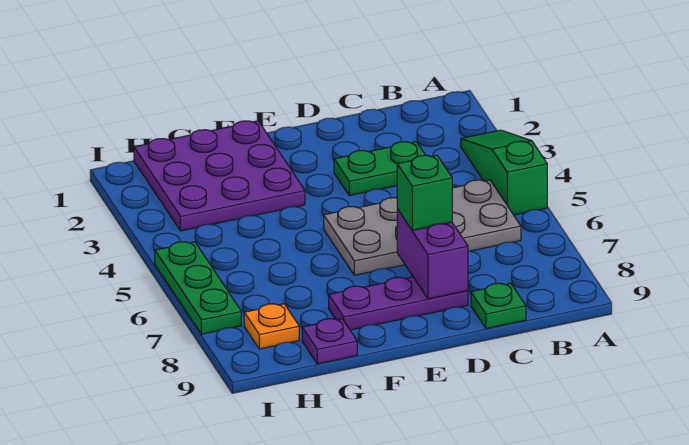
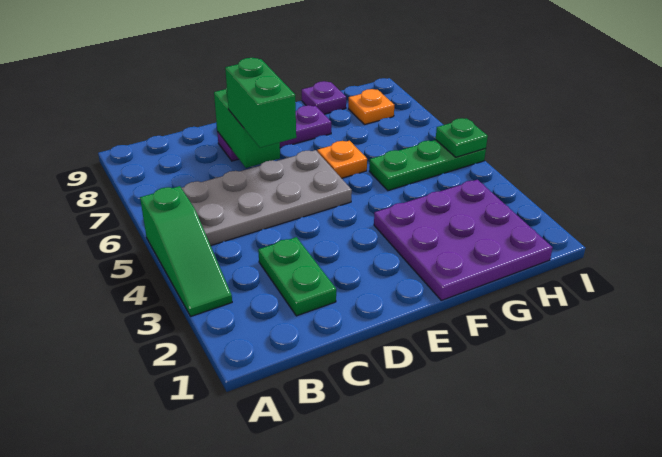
green 1x2 plate [334,142,425,196] -> green 1x2 plate turned to [258,237,336,316]
green 1x1 plate [471,283,526,328] -> green 1x1 plate moved to [436,118,488,157]
purple 1x2 brick [397,209,468,299] -> green 1x2 brick [214,88,280,168]
green 1x1 brick [397,155,452,230] -> green 1x2 brick [225,58,296,148]
none -> orange 1x1 plate [317,141,367,178]
green 1x3 plate [155,242,241,334] -> green 1x3 plate turned to [369,140,486,191]

